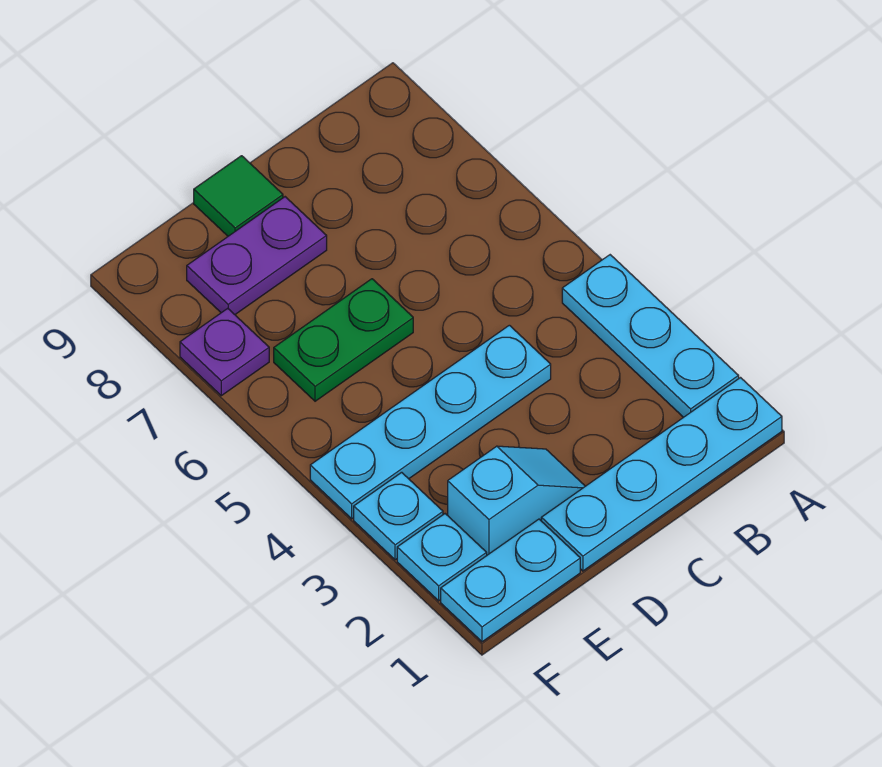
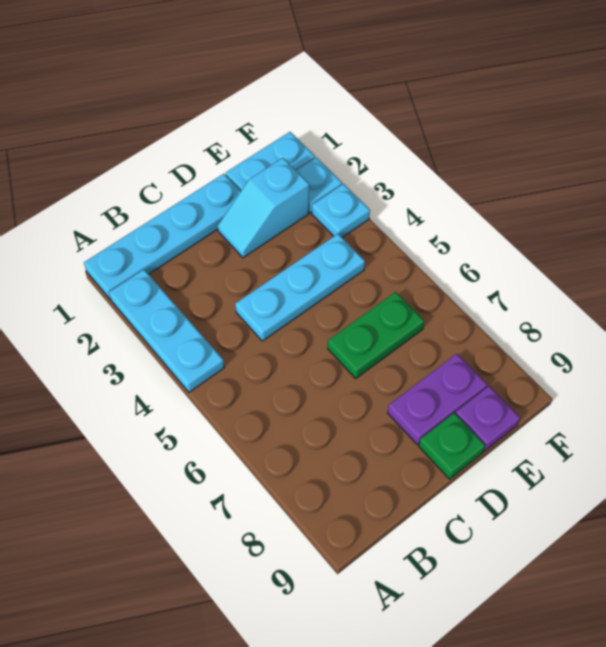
cyan 1x4 plate [310,325,551,519] -> cyan 1x3 plate [235,234,365,341]
green 1x1 tile [194,156,283,236] -> green 1x1 plate [419,413,485,479]
purple 1x1 plate [180,308,269,396] -> purple 1x1 plate moved to [455,386,520,451]

